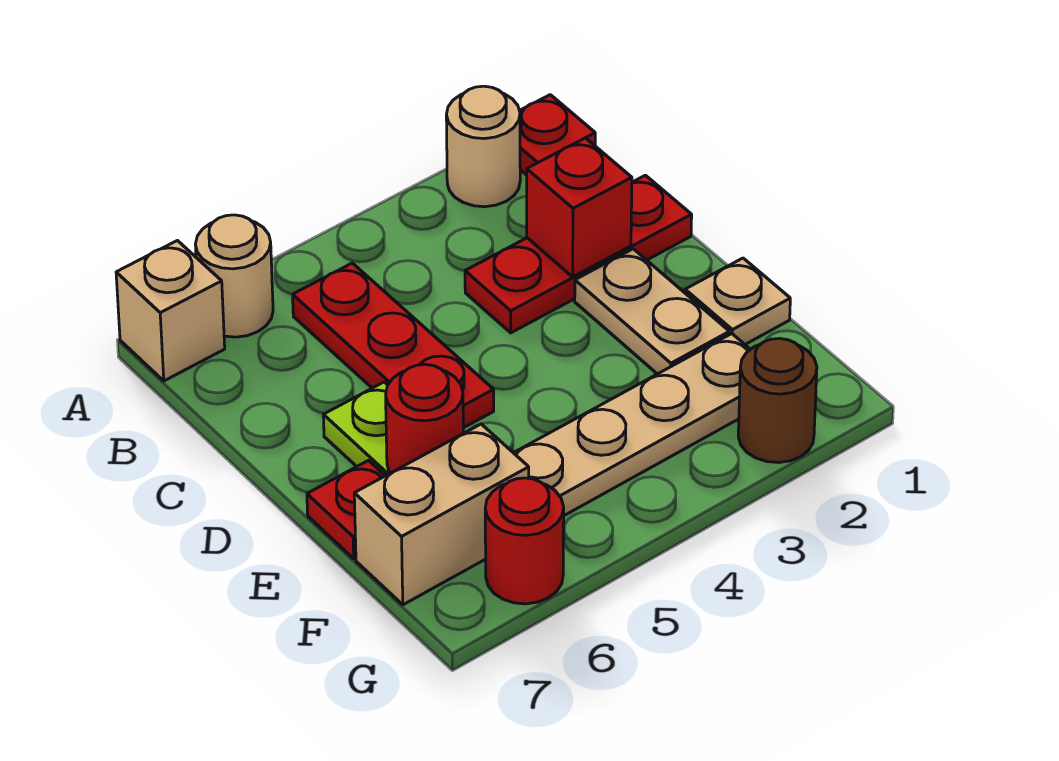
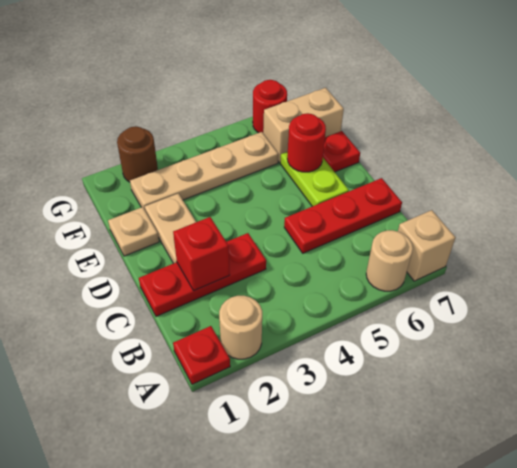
red 1x3 plate [293,263,494,428] -> red 1x3 plate turned to [284,178,402,253]

